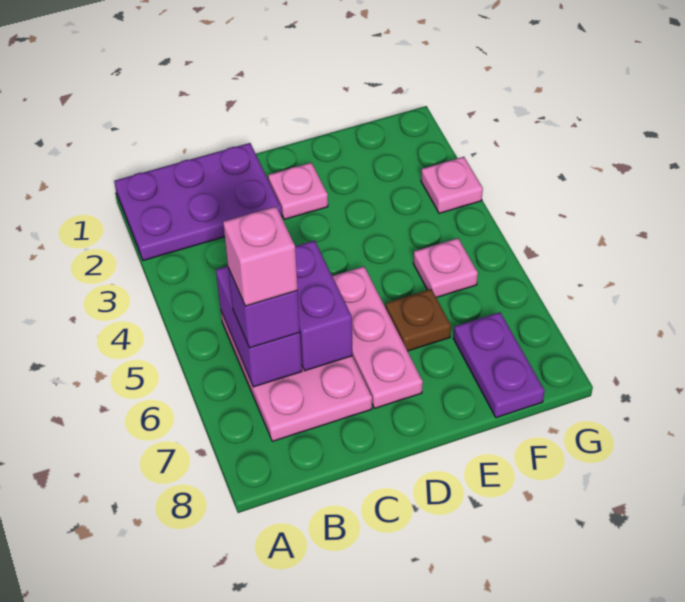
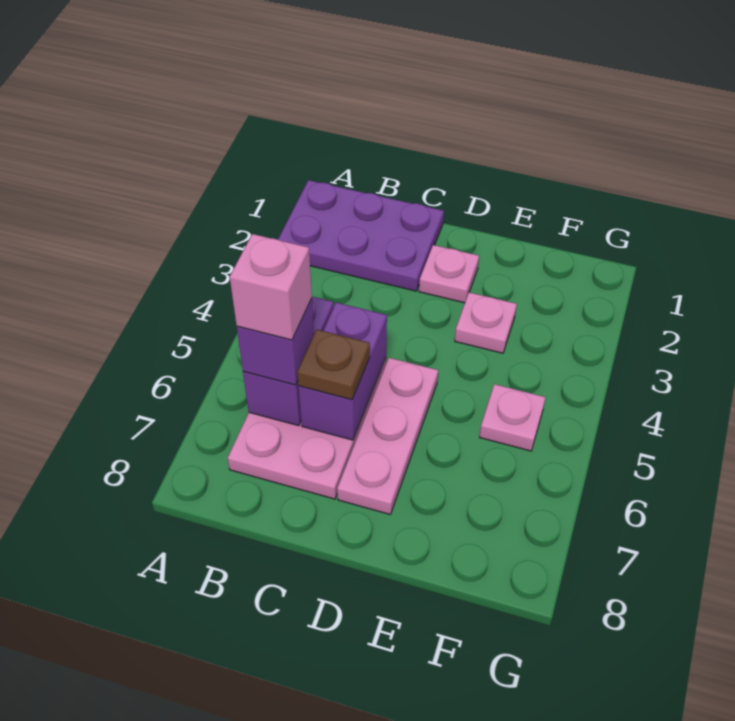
brown 1x1 plate [386,289,451,351] -> brown 1x1 plate moved to [297,330,370,400]
purple 1x2 plate [453,312,545,418] -> none
pink 1x1 plate [421,157,483,213] -> pink 1x1 plate moved to [455,292,517,353]

